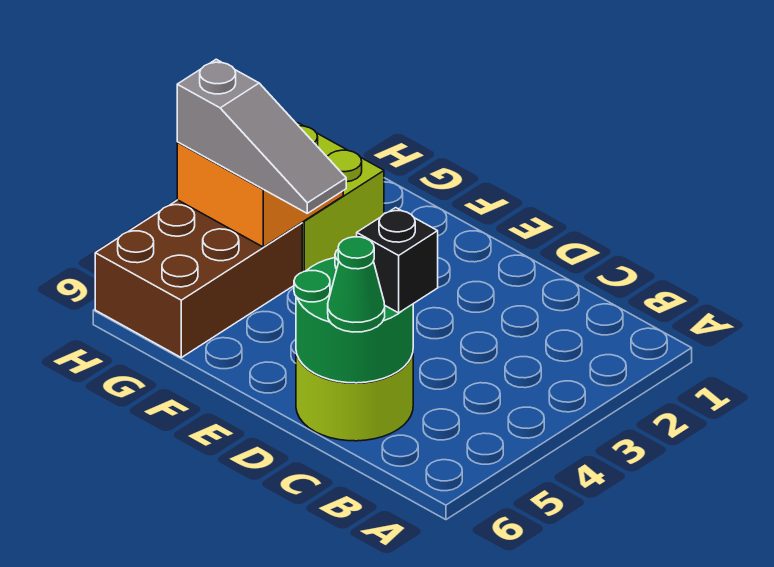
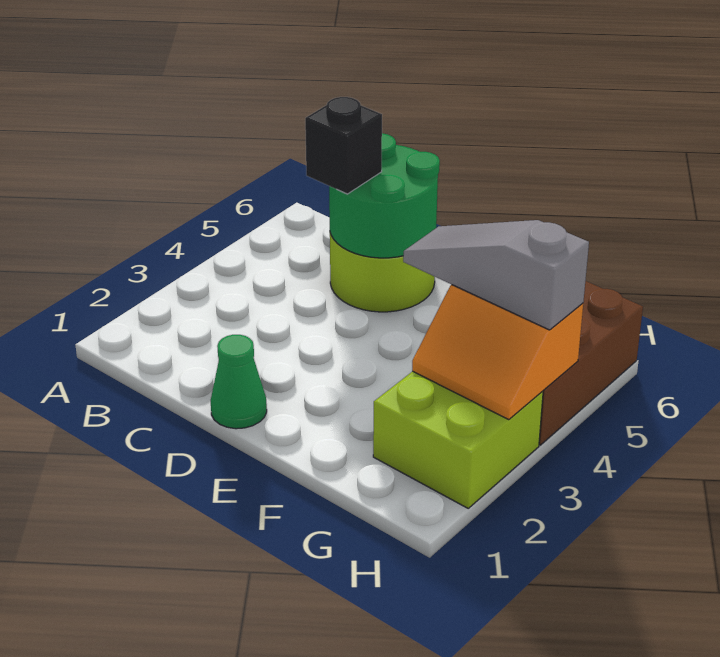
green 1x1 cone [328,237,385,332] -> green 1x1 cone moved to [211,335,267,429]

